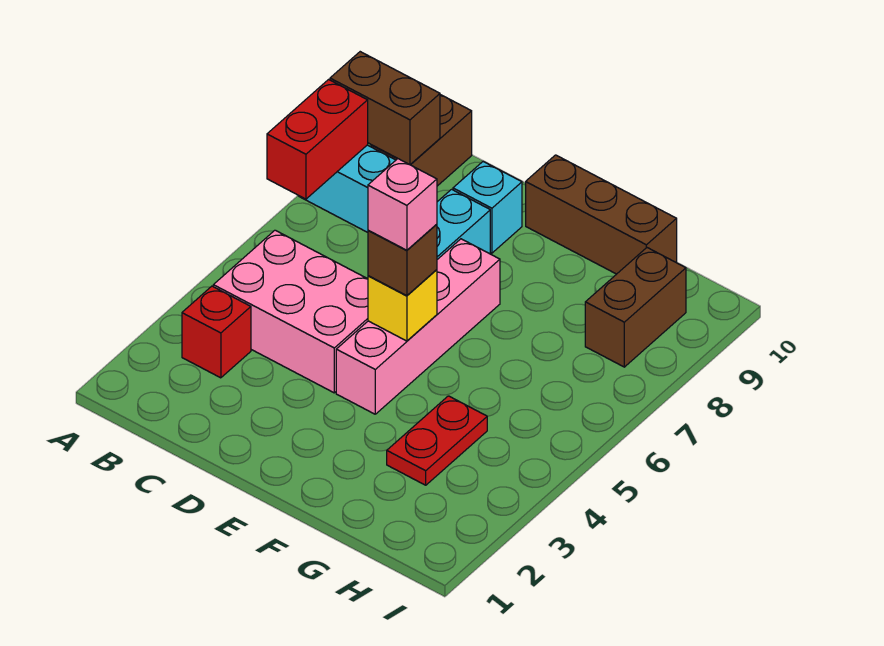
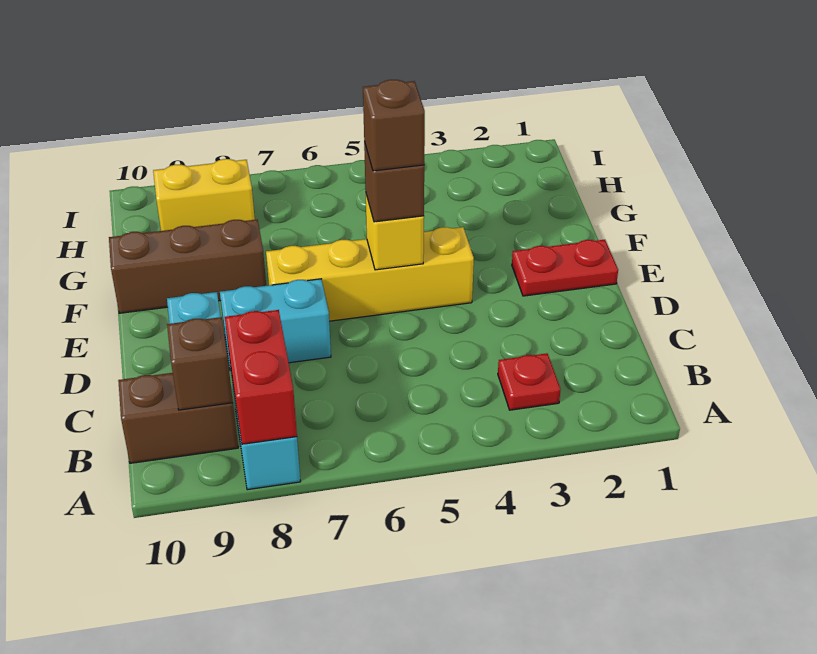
red 1x2 brick [267,80,368,199] -> red 1x2 brick turned to [225,310,297,444]
brown 1x2 brick [330,52,440,165] -> brown 1x1 brick [167,317,233,410]
red 1x1 brick [182,286,251,378] -> red 1x1 plate [498,353,561,410]
pink 2x3 brick [213,230,368,393] -> none
pink 1x4 brick [336,239,500,414] -> yellow 1x4 brick [266,227,474,321]
pink 1x1 brick [368,159,437,250] -> brown 1x1 brick [363,80,425,171]
brown 1x3 brick [526,155,677,274] -> brown 1x3 brick turned to [109,220,266,313]
red 1x2 plate [387,396,487,485] -> red 1x2 plate moved to [512,240,618,296]
brown 1x2 brick [585,248,686,367] -> yellow 1x2 brick [153,159,255,231]

